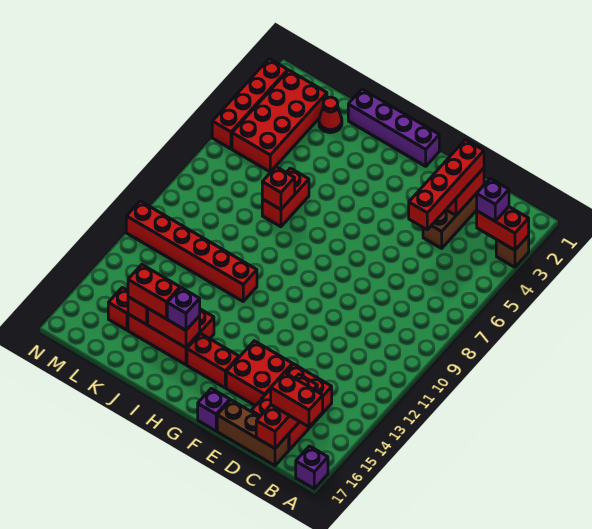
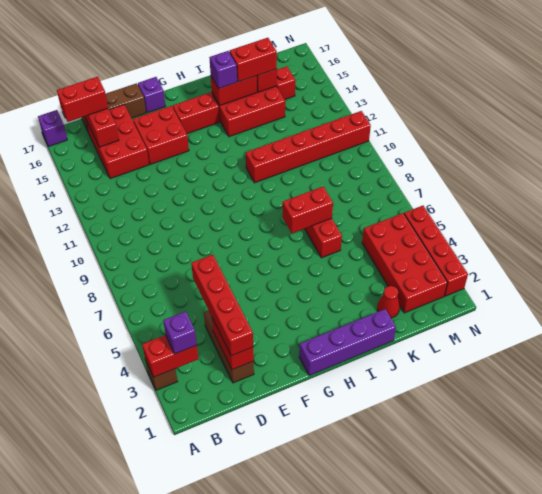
red 1x1 brick [262,167,295,210] -> red 1x2 brick [282,186,333,233]

